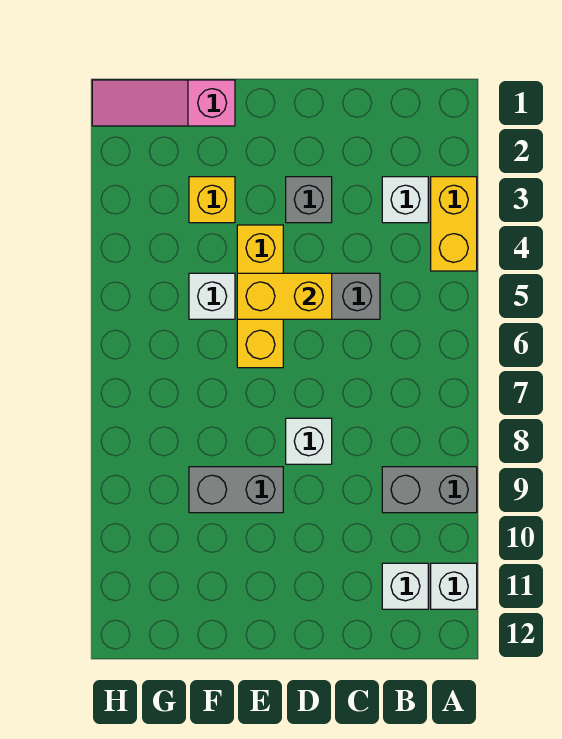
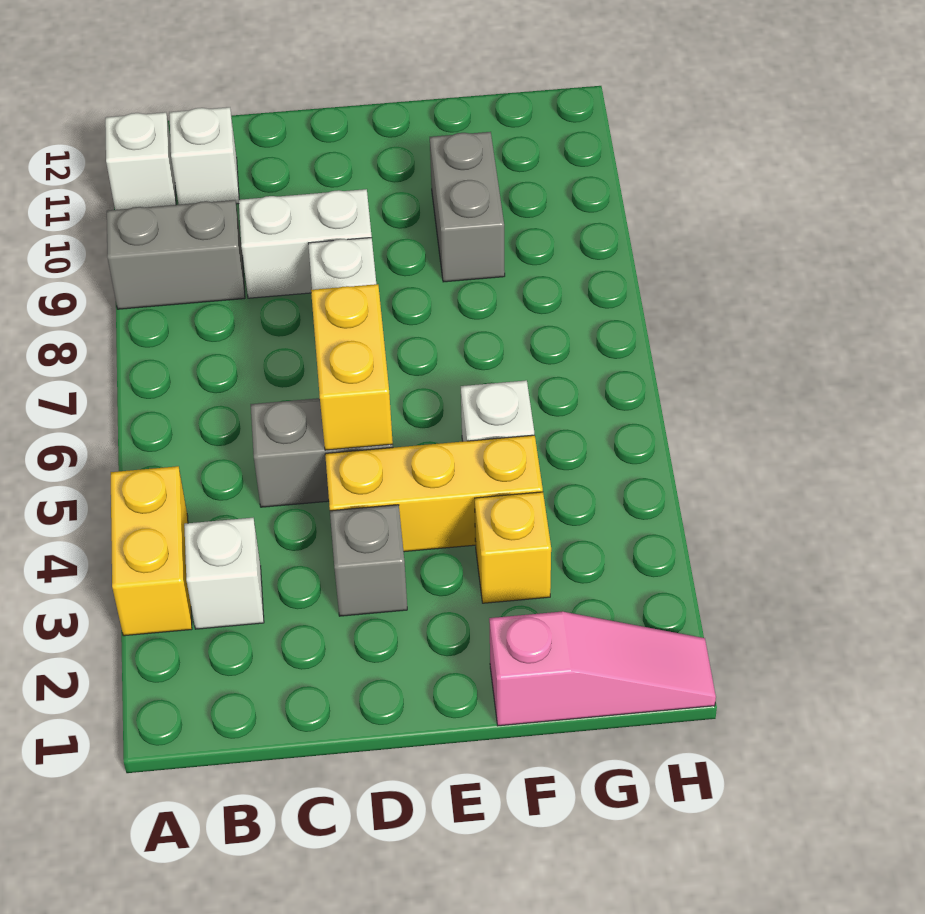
none -> white 1x2 brick [239,189,372,298]
yellow 1x2 brick [237,273,332,319] -> yellow 1x2 brick turned to [311,284,393,450]
yellow 1x3 brick [237,225,283,368] -> yellow 1x3 brick turned to [325,435,543,552]
grey 1x2 brick [189,467,283,513] -> grey 1x2 brick turned to [430,132,505,282]

